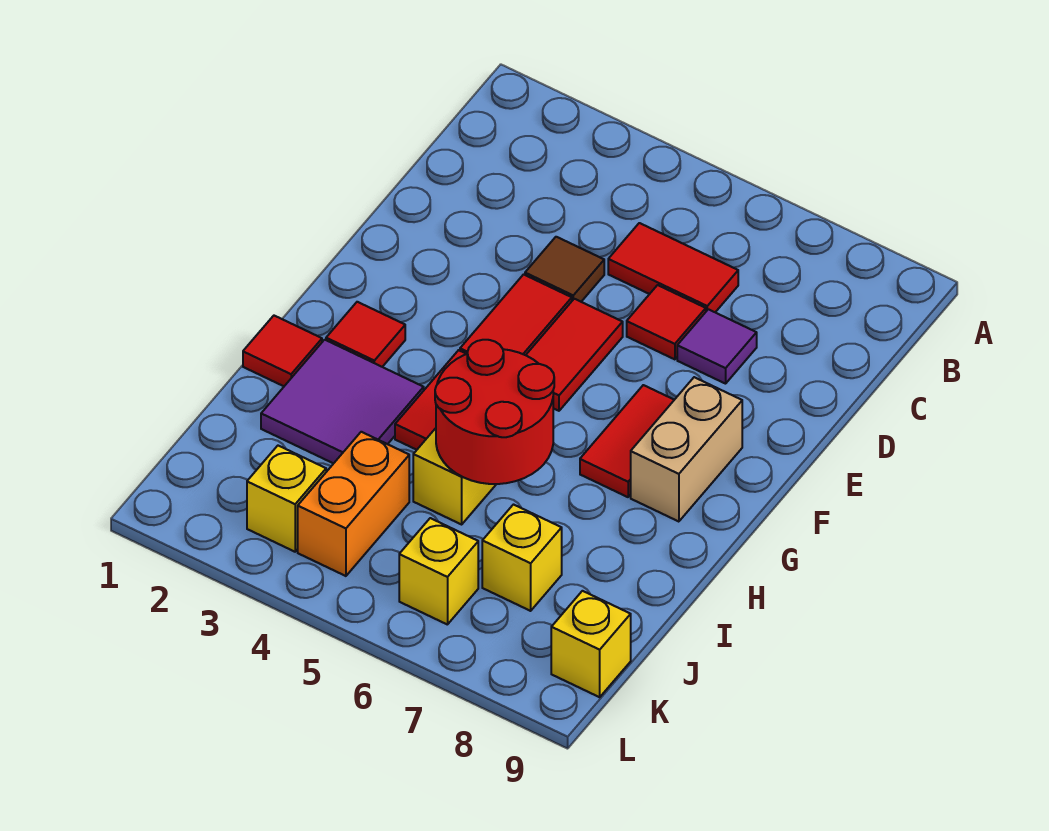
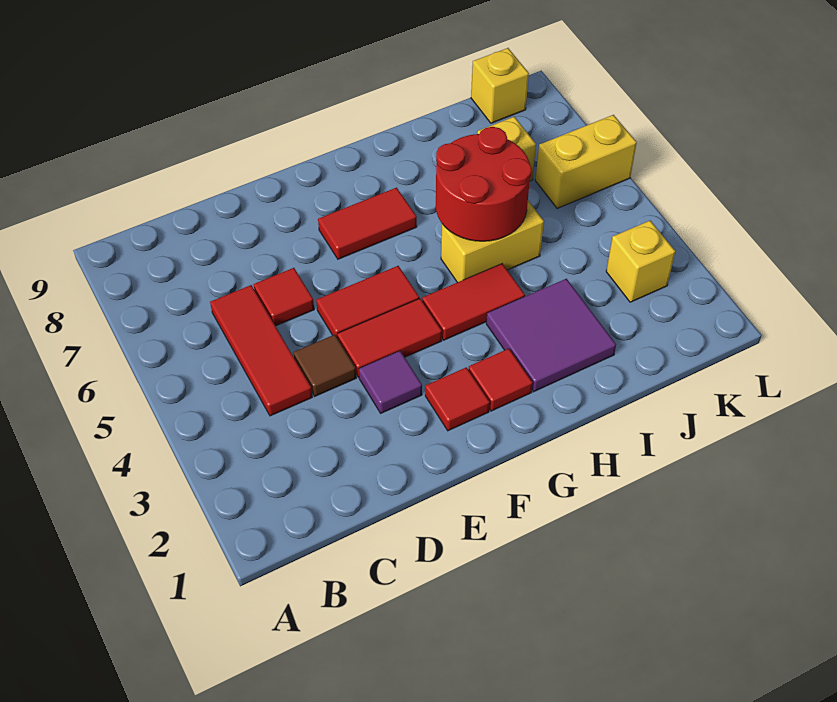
red 1x2 tile [608,223,738,312] -> red 1x3 tile [210,285,312,416]
purple 1x1 tile [677,309,757,384] -> purple 1x1 tile moved to [359,351,422,413]
tan 1x2 brick [631,377,742,522] -> none
red 1x1 tile [243,316,322,386] -> red 1x1 tile moved to [425,367,490,431]
orange 1x2 brick [298,432,409,576] -> none
yellow 1x1 brick [399,518,478,625] -> yellow 1x2 brick [535,115,637,209]

